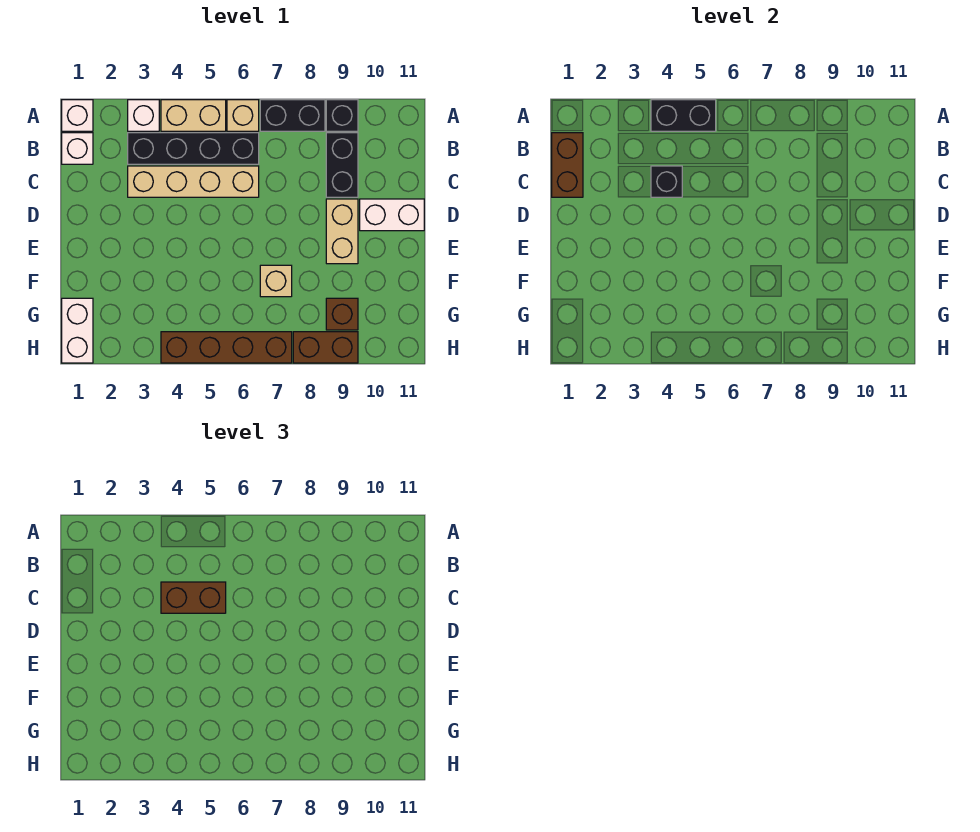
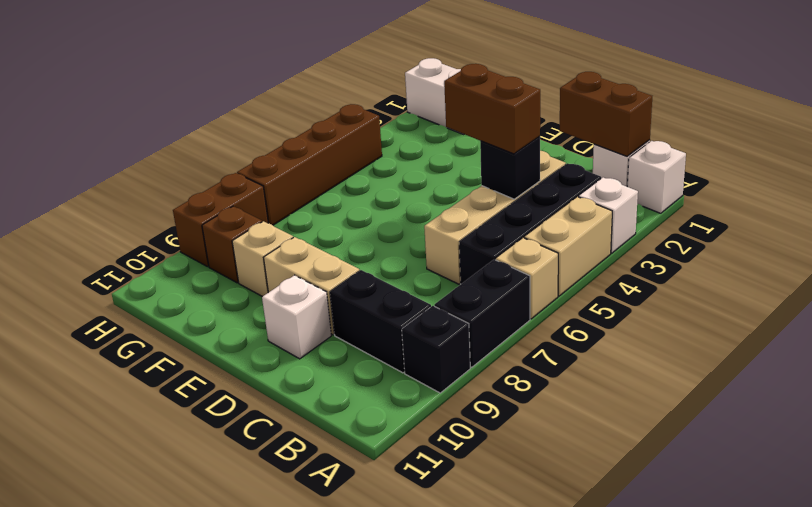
black 1x2 brick [651,100,716,131] -> none
brown 1x2 brick [161,582,226,613] -> brown 1x2 brick turned to [444,64,540,154]
white 1x2 brick [360,199,424,231] -> white 1x1 brick [262,275,331,359]
tan 1x1 brick [260,265,292,297] -> tan 1x1 brick moved to [232,221,293,297]

